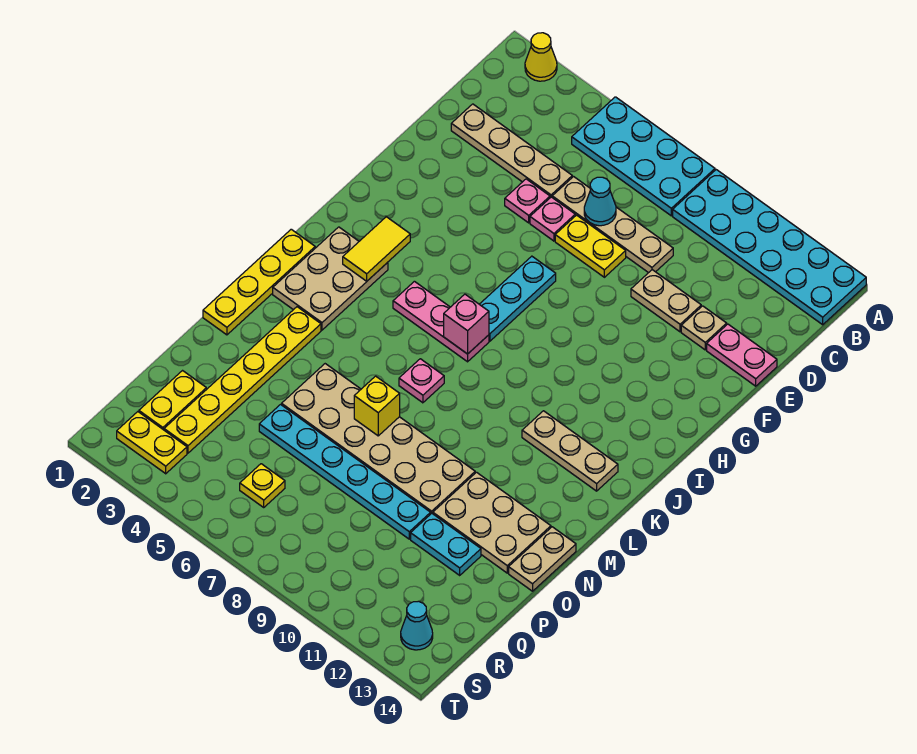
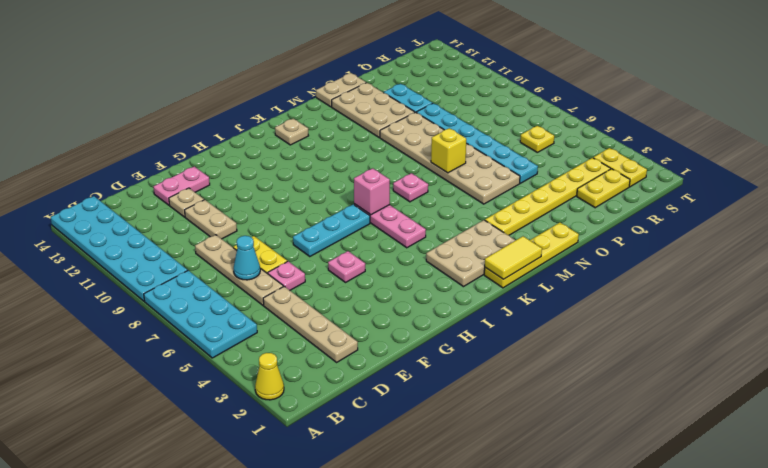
pink 1x1 plate [505,179,550,223] -> pink 1x1 plate moved to [328,251,365,282]
pink 1x2 plate [707,324,777,386] -> pink 1x2 plate turned to [154,167,210,205]
yellow 1x2 tile [343,217,410,281] -> yellow 1x2 tile moved to [485,236,542,279]
tan 1x3 plate [522,411,618,491] -> tan 1x1 plate [275,119,309,145]
cyan 1x1 cone [401,601,433,650] -> none

